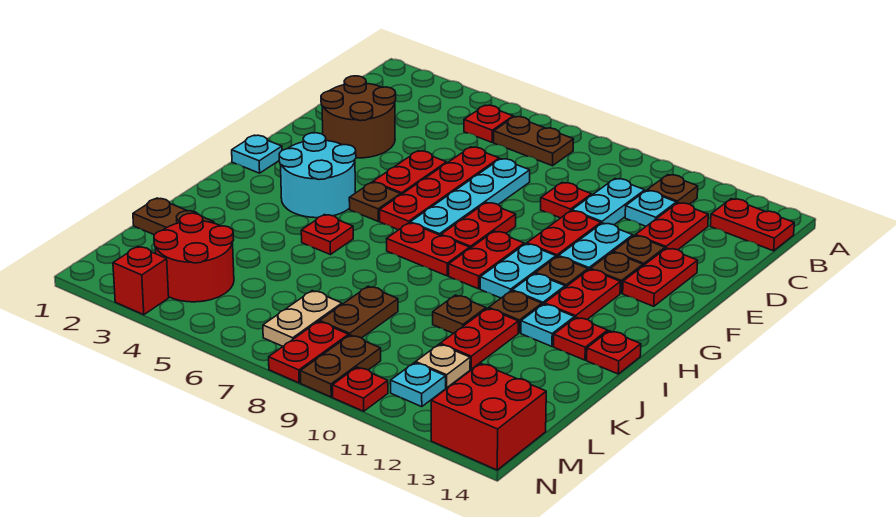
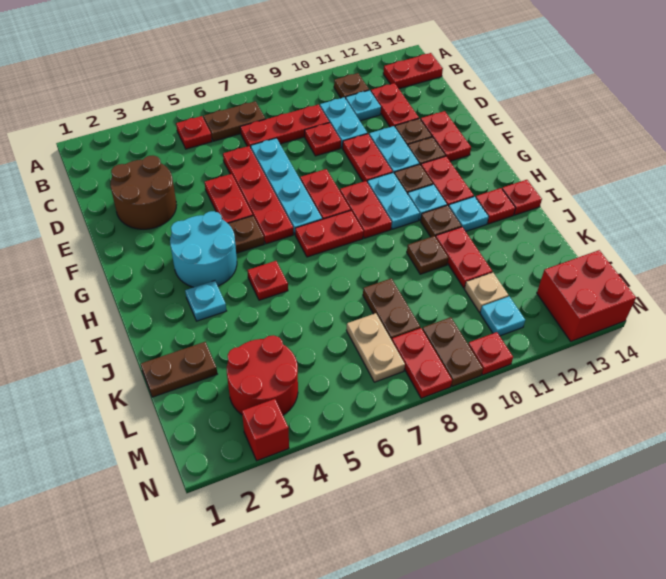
none -> red 1x3 plate [240,105,329,148]
cyan 1x1 plate [232,135,282,173] -> cyan 1x1 plate moved to [185,281,226,321]

